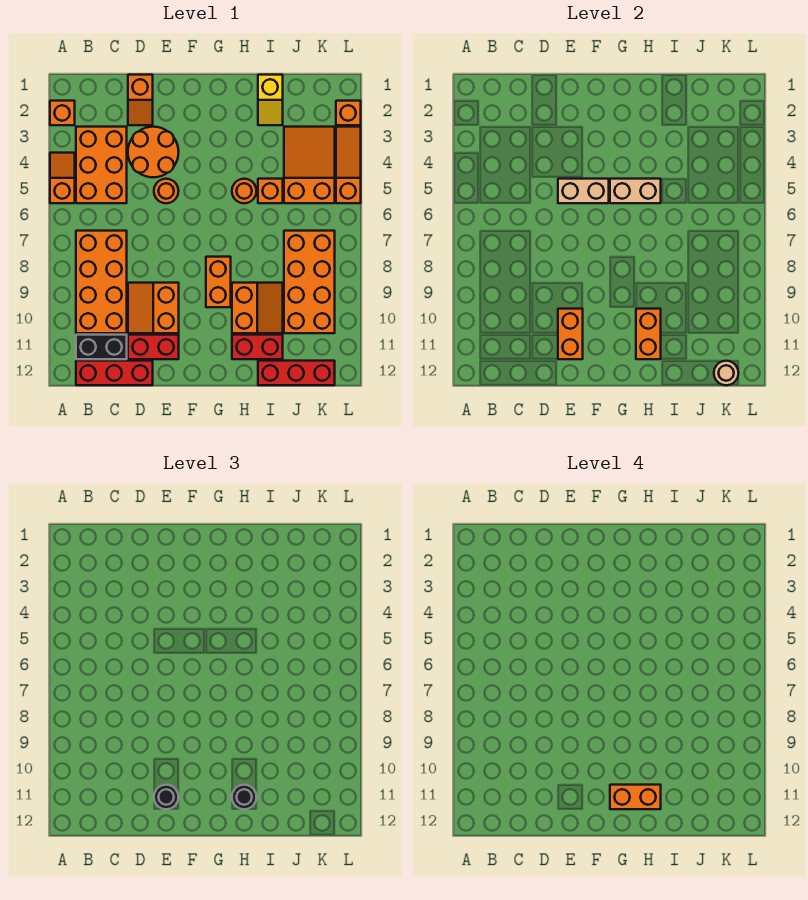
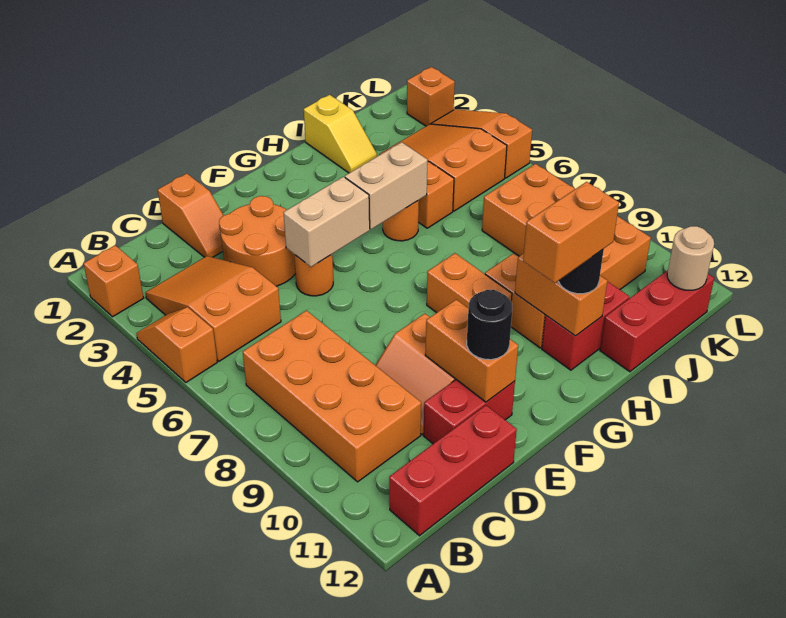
orange 2x3 brick [76,127,127,203] -> orange 2x3 slope [145,256,281,361]
black 1x2 brick [76,335,127,359] -> none

